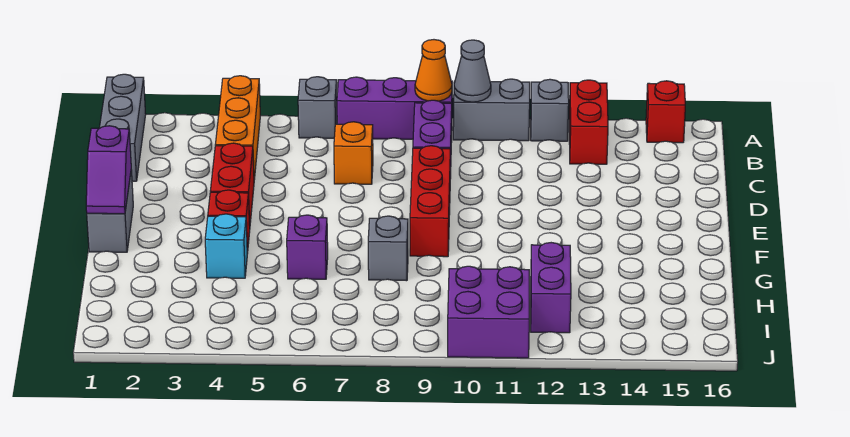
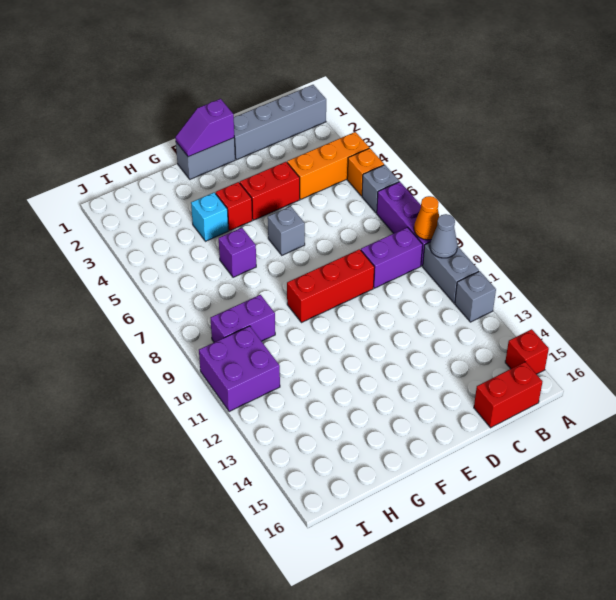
grey 1x3 brick [99,74,146,181] -> grey 1x4 brick [234,85,326,160]
red 1x2 brick [569,80,608,164] -> red 1x2 brick moved to [474,362,542,428]
orange 1x1 brick [334,122,373,184] -> orange 1x1 brick moved to [347,148,384,196]
grey 1x1 brick [368,216,408,281] -> grey 1x1 brick moved to [268,206,305,255]
purple 1x2 brick [531,243,571,333] -> purple 1x2 brick moved to [211,295,275,342]

